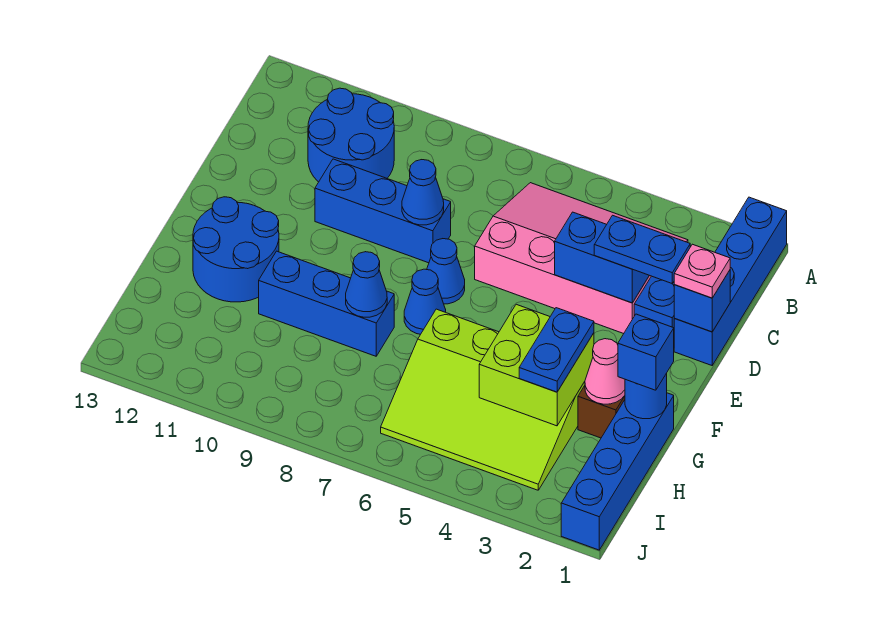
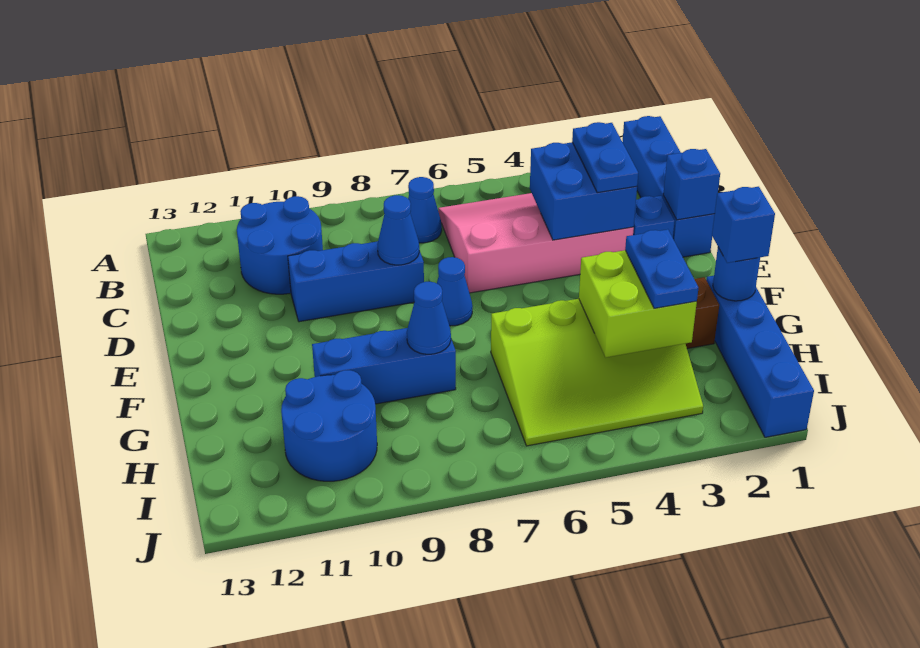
pink 1x1 plate [674,244,730,298] -> none
blue 1x2 plate [594,215,690,283] -> blue 1x2 plate turned to [572,122,638,193]
blue 1x2 brick [555,212,649,303] -> blue 2x2 brick [530,142,637,240]
blue 1x1 cone [404,269,446,334] -> blue 1x1 cone moved to [408,177,442,243]
blue 2x2 round brick [193,197,279,302] -> blue 2x2 round brick moved to [281,370,377,481]
pink 1x1 cone [585,339,625,404] -> none

